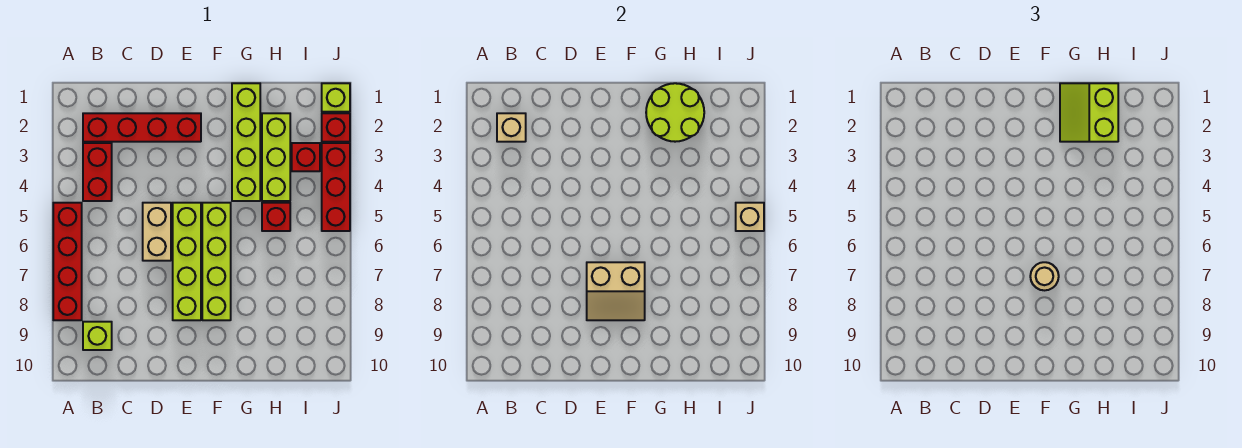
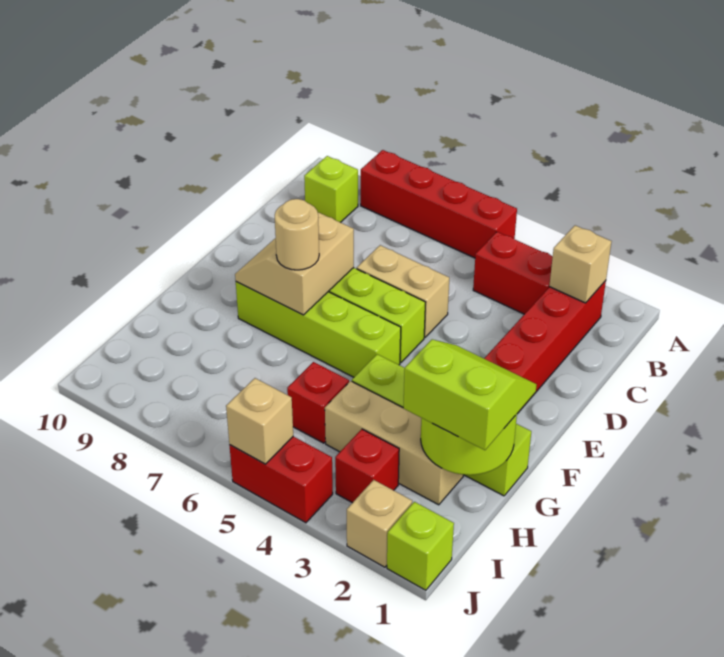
lime 1x3 brick [262,113,290,201] -> tan 1x3 brick [325,381,463,505]
red 1x1 brick [322,113,350,142] -> tan 1x1 brick [347,480,412,567]
red 1x3 brick [322,143,350,231] -> red 1x2 brick [229,437,333,523]

